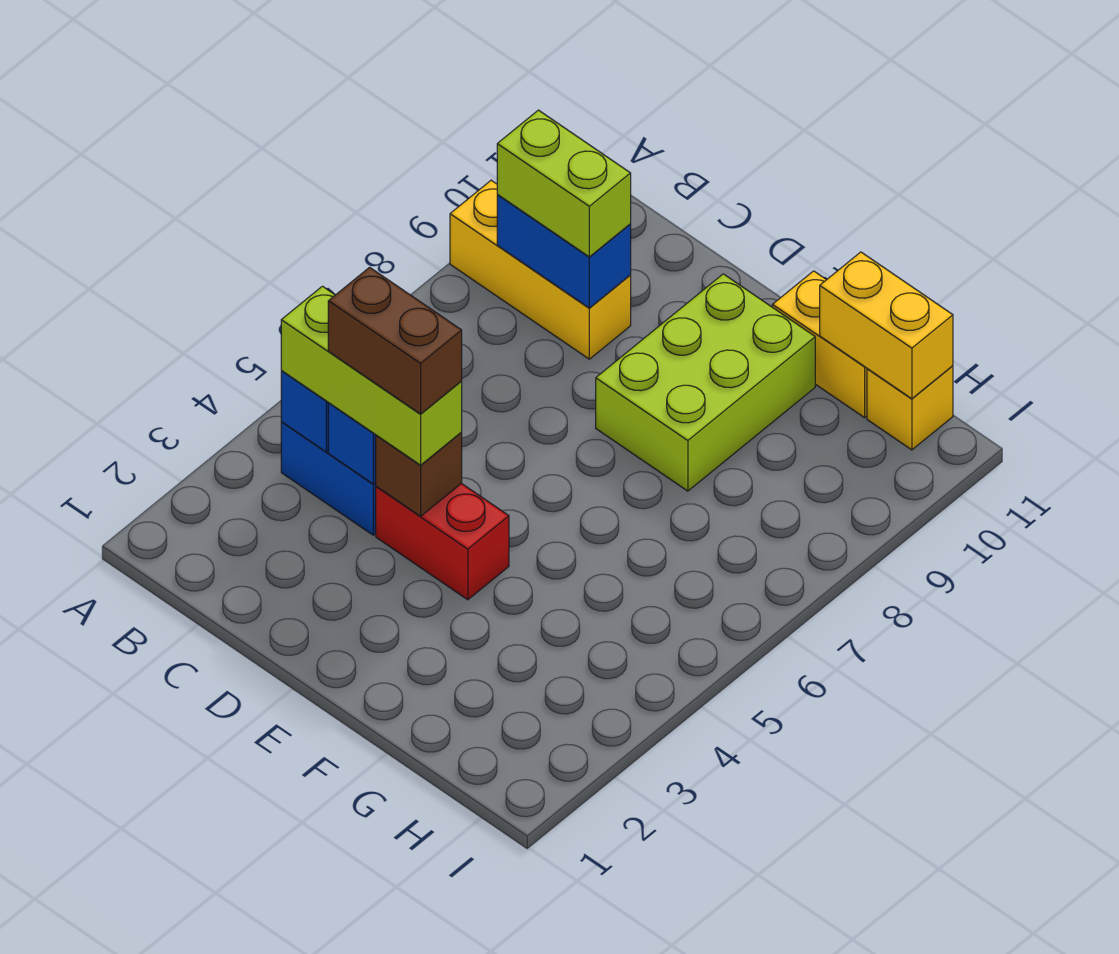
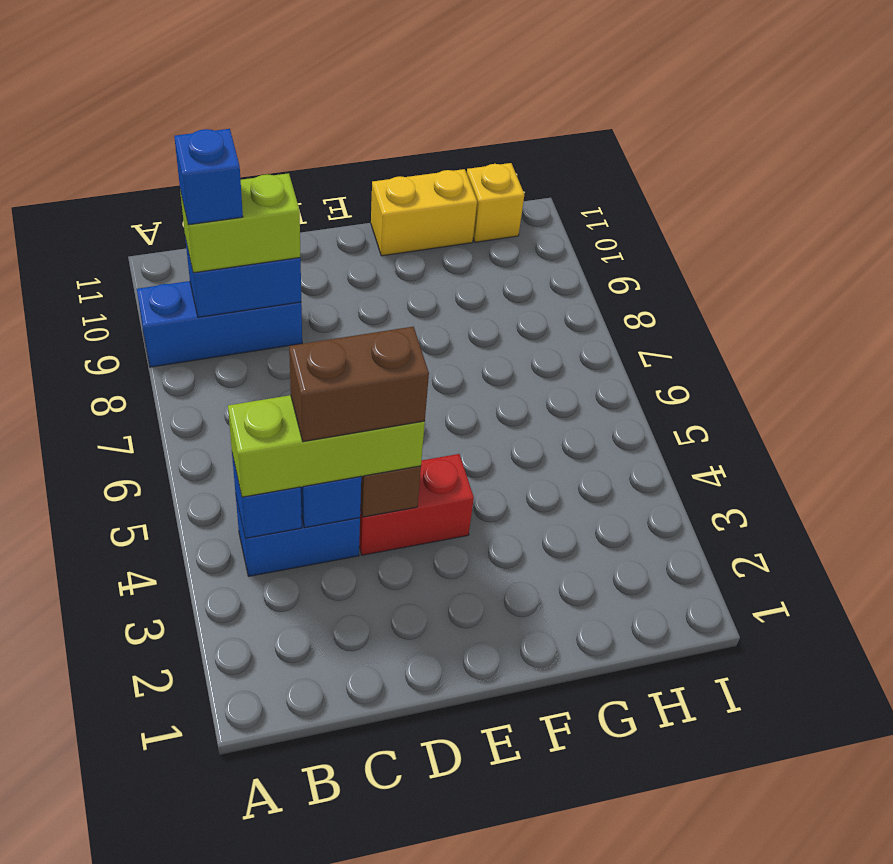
yellow 1x3 brick [450,180,631,359] -> blue 1x3 brick [137,281,302,367]
none -> blue 1x1 brick [174,129,243,225]
lime 2x3 brick [596,274,815,491] -> none
yellow 1x2 brick [820,252,953,399] -> none

